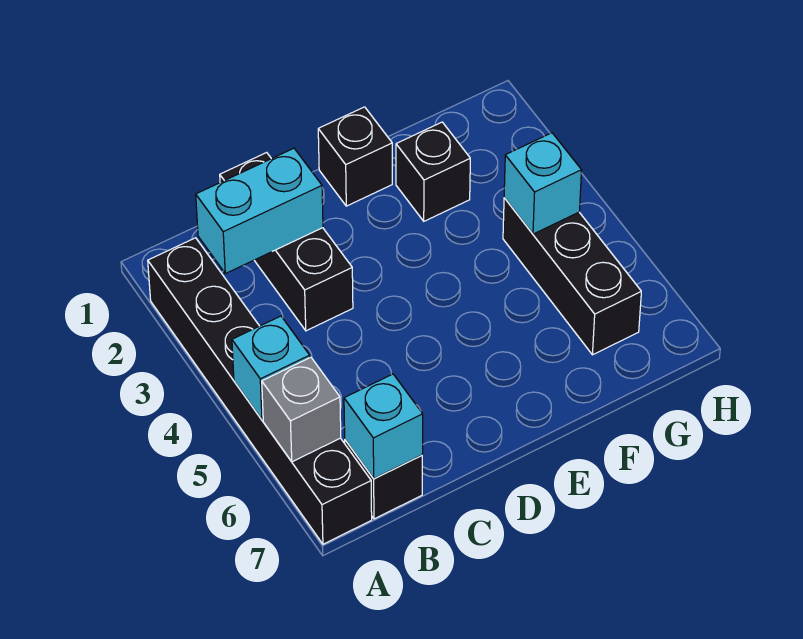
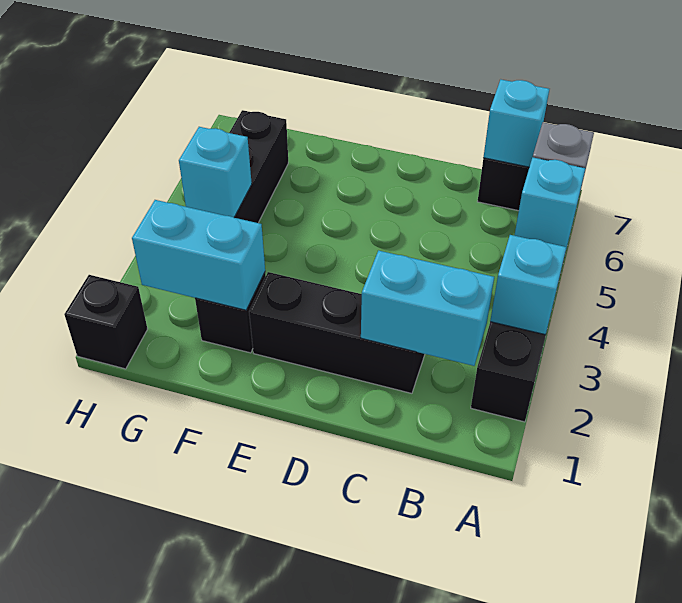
none -> cyan 1x1 brick [490,235,566,335]
black 1x3 brick [220,153,353,331] -> black 1x3 brick turned to [249,272,425,393]
black 1x1 brick [318,107,392,206] -> black 1x1 brick moved to [64,275,147,369]
none -> cyan 1x2 brick [132,200,265,310]

